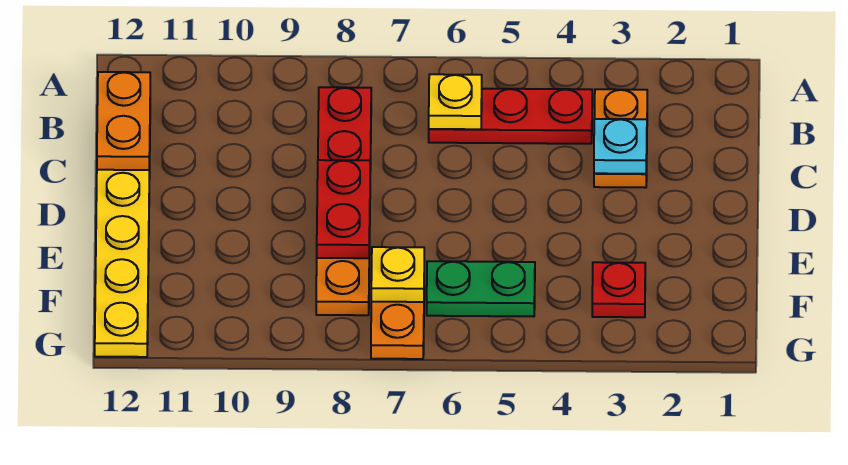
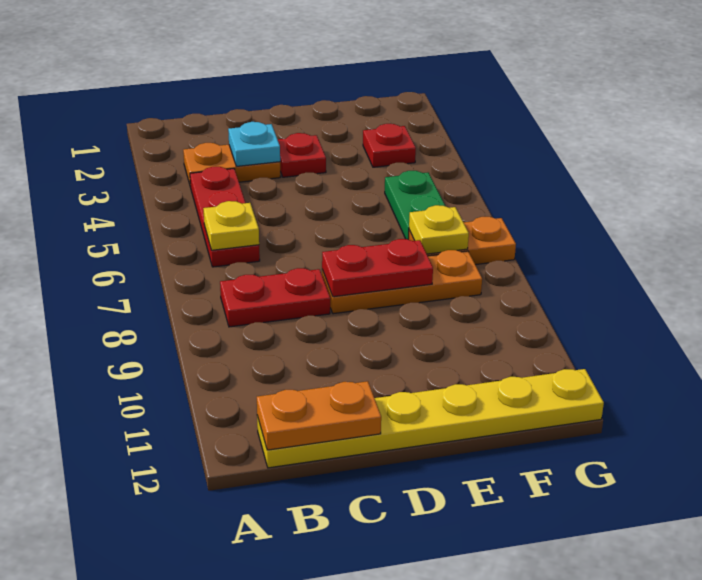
none -> red 1x1 plate [278,133,326,177]

